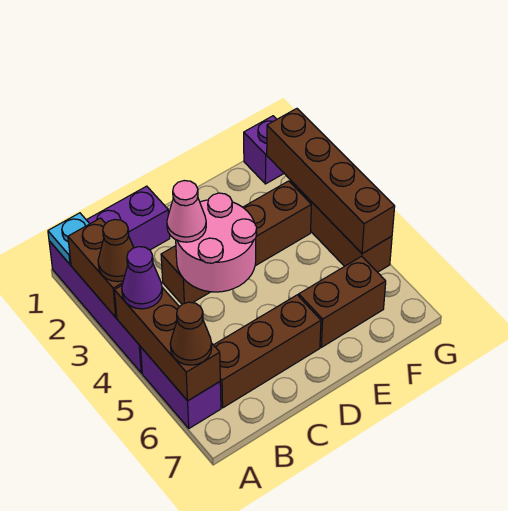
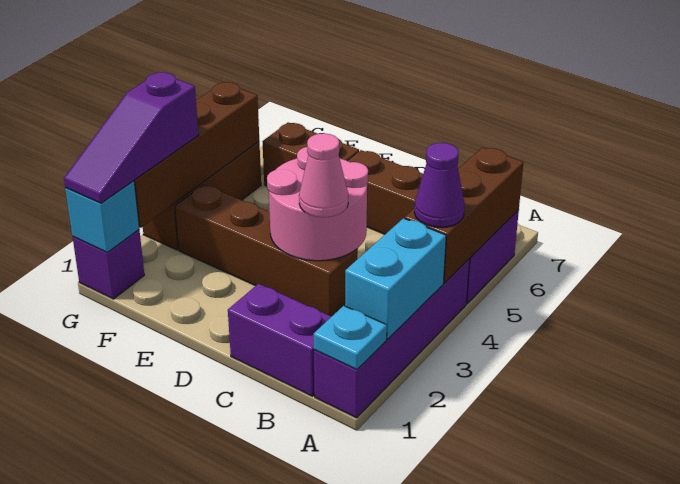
brown 1x2 brick [68,218,123,317] -> cyan 1x2 brick [345,218,446,339]
brown 1x1 cone [98,219,134,282] -> none
brown 1x1 cone [170,302,212,365] -> none
none -> cyan 1x1 brick [65,181,139,252]
none -> purple 1x3 slope [64,72,199,203]

